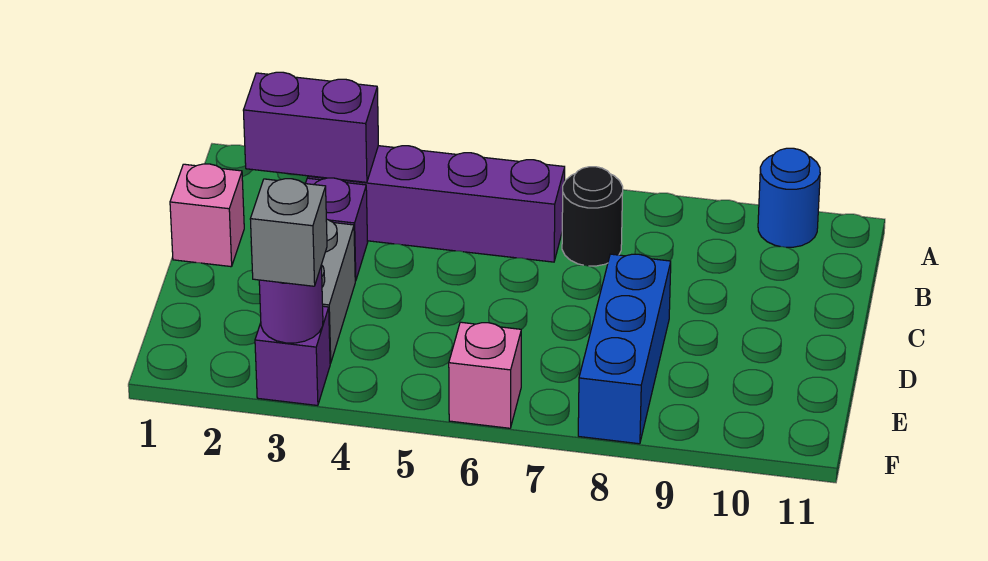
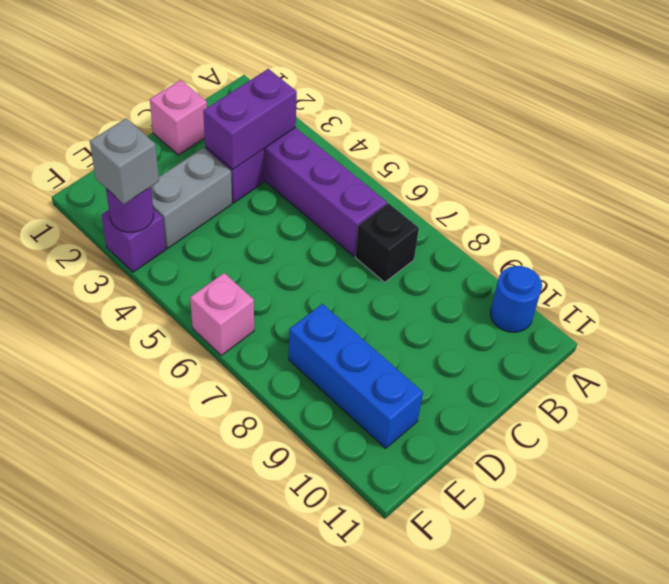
purple 1x2 brick [243,72,378,182] -> purple 1x2 brick turned to [203,69,297,169]
black 1x1 round brick [562,167,623,266] -> black 1x1 brick [355,203,419,282]
blue 1x3 brick [578,254,671,444] -> blue 1x3 brick turned to [289,304,423,448]

